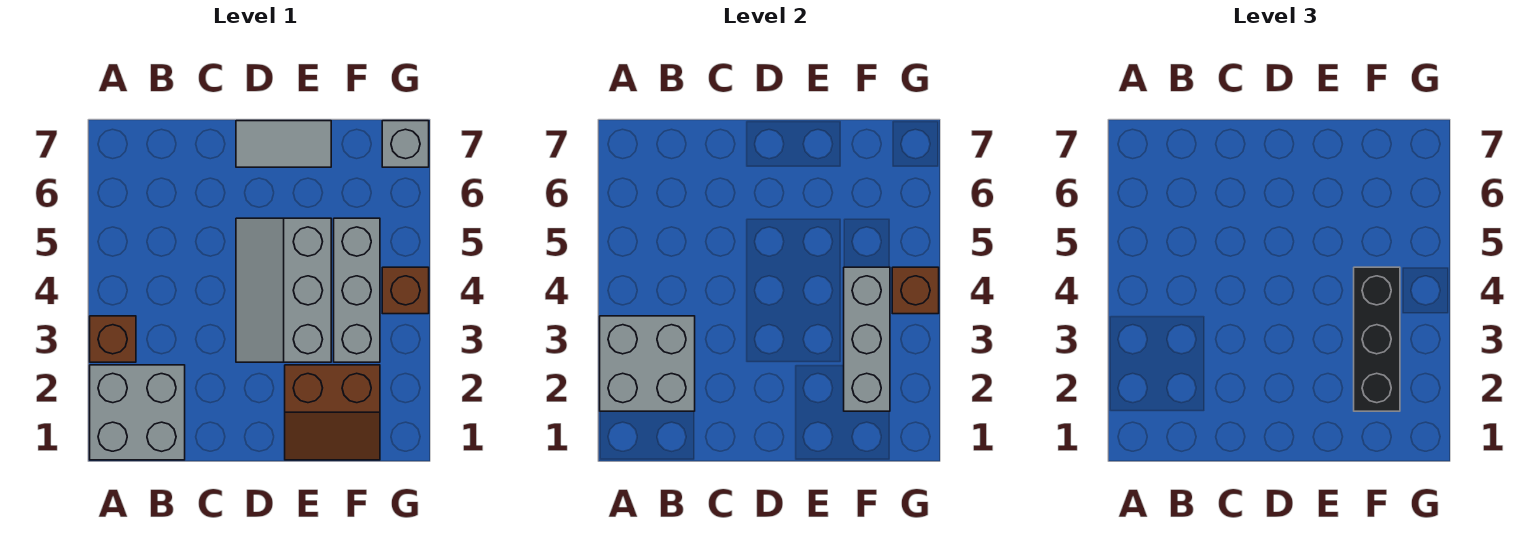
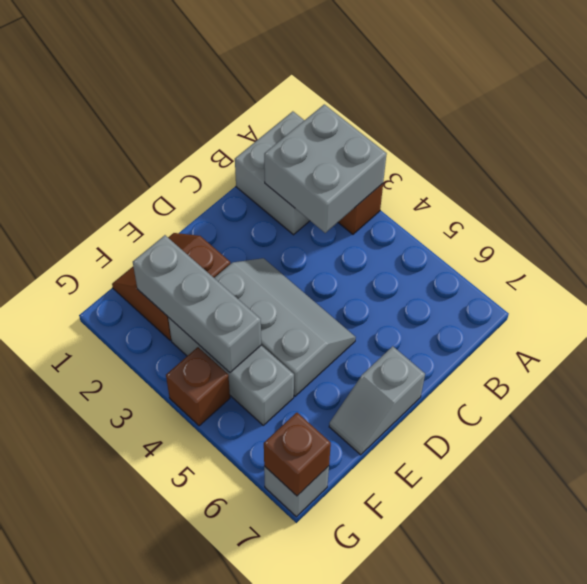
grey 1x2 tile [236,121,331,167] -> grey 1x2 slope [329,346,425,455]
black 1x3 brick [1354,267,1400,411] -> none
brown 1x1 brick [892,267,939,314] -> brown 1x1 brick moved to [264,413,331,496]

